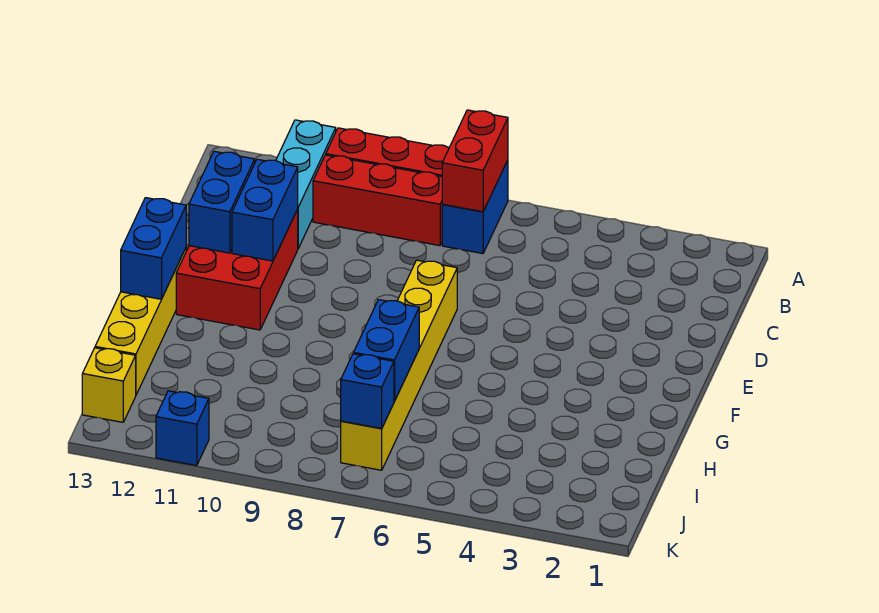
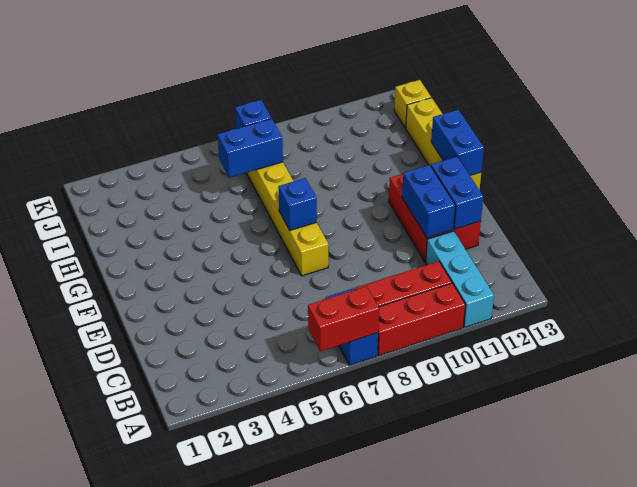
red 1x2 brick [442,110,508,212] -> red 1x2 brick turned to [308,286,379,351]
blue 1x2 brick [354,300,419,401] -> blue 1x2 brick turned to [218,119,283,178]
blue 1x1 brick [156,391,209,466] -> blue 1x1 brick moved to [278,178,317,230]

